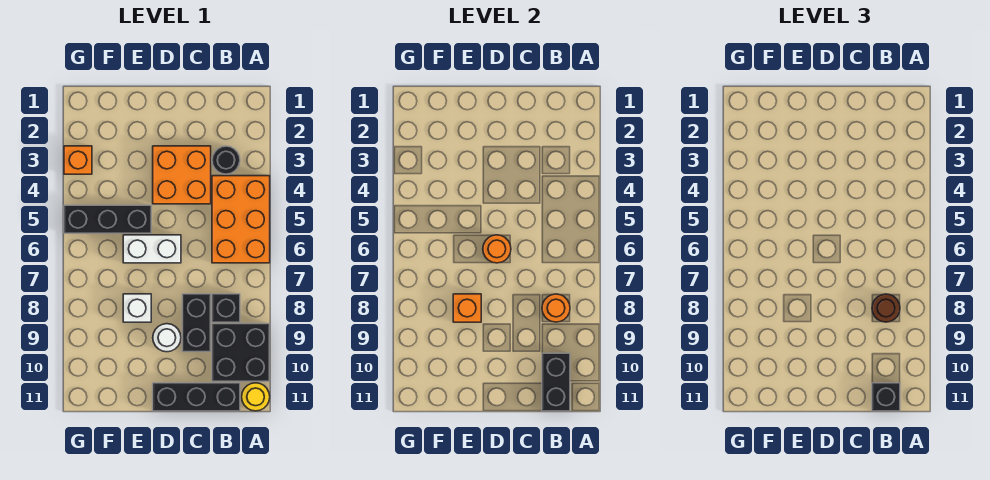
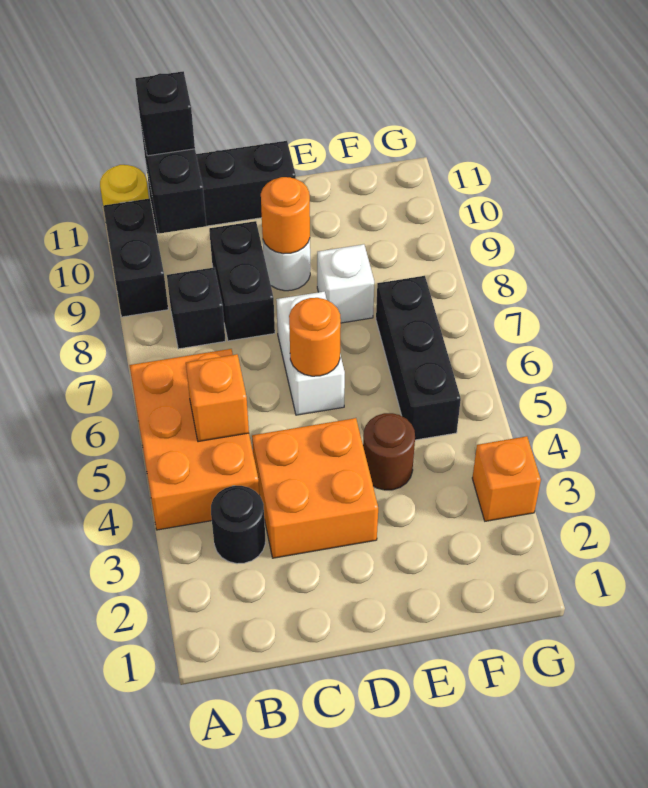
black 2x2 brick [212,324,270,381] -> black 1x2 brick [103,198,168,317]
orange 1x1 round brick [542,294,570,322] -> orange 1x1 round brick moved to [261,177,310,254]
brown 1x1 round brick [872,294,900,322] -> brown 1x1 round brick moved to [363,413,415,490]
white 1x2 brick [123,235,181,263] -> white 1x2 brick turned to [276,292,345,415]
black 1x3 brick [64,205,151,233] -> black 1x3 brick turned to [376,276,461,440]
orange 1x1 brick [453,294,481,322] -> orange 1x1 brick moved to [186,354,249,442]

